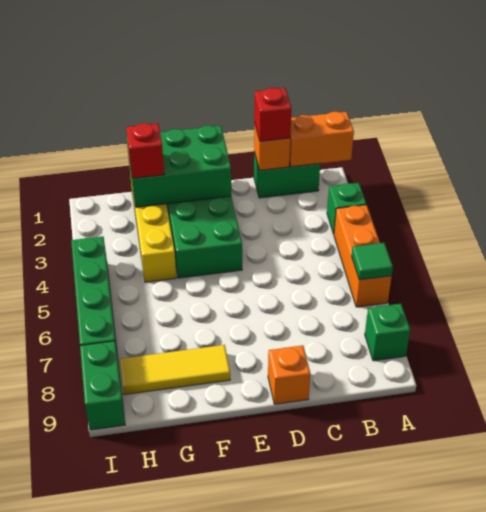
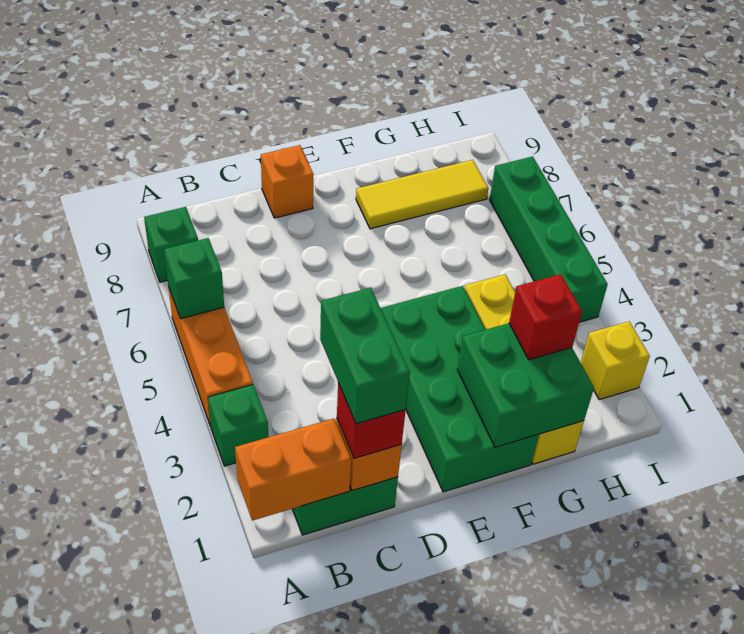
green 1x1 tile [352,243,393,280] -> green 1x1 brick [164,238,224,319]
green 2x3 brick [126,126,231,207] -> green 2x2 brick [457,323,594,447]
none -> yellow 1x1 brick [581,321,650,400]
green 1x2 brick [80,341,125,430] -> green 1x2 brick moved to [320,288,410,424]

